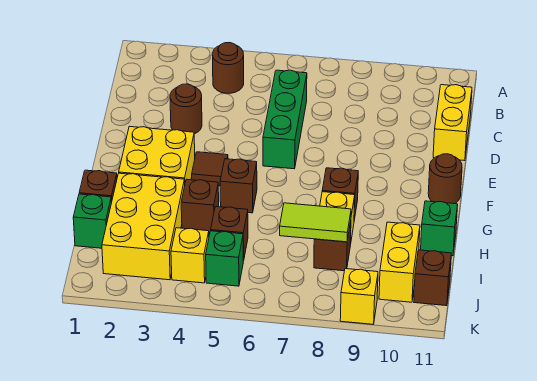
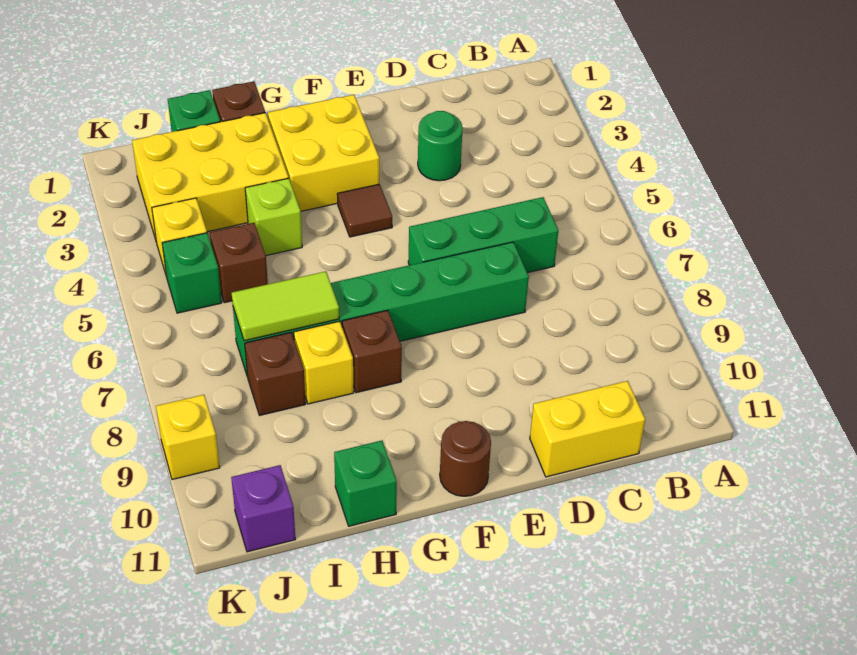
brown 1x1 round brick [212,43,244,93] -> none
brown 1x1 round brick [170,84,202,134] -> green 1x1 round brick [418,111,463,181]
none -> green 1x6 brick [233,242,529,376]
brown 1x1 brick [220,159,257,213] -> none
brown 1x1 brick [181,179,219,234] -> lime 1x1 brick [245,178,302,255]
lime 1x2 tile [280,203,351,242] -> lime 1x2 tile turned to [232,271,339,341]
yellow 1x2 brick [379,222,420,302] -> none
brown 1x1 brick [414,250,451,306] -> purple 1x1 brick [231,465,296,552]

